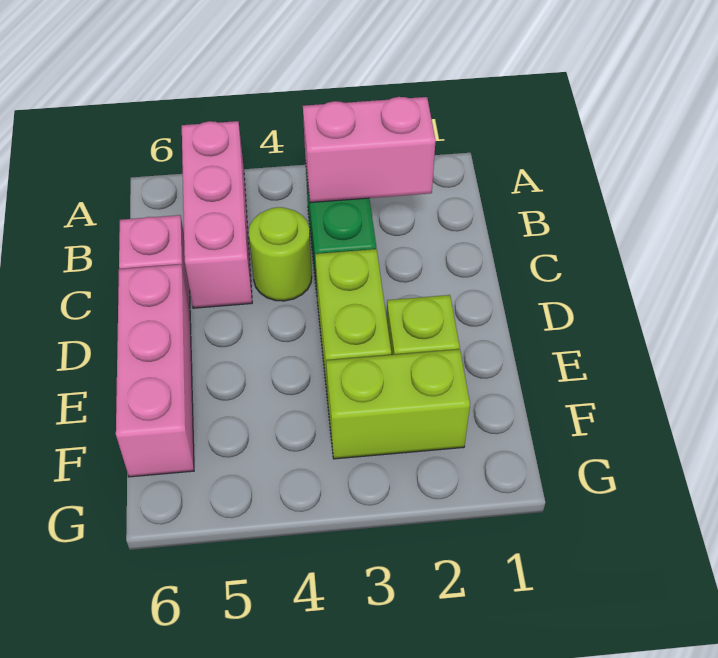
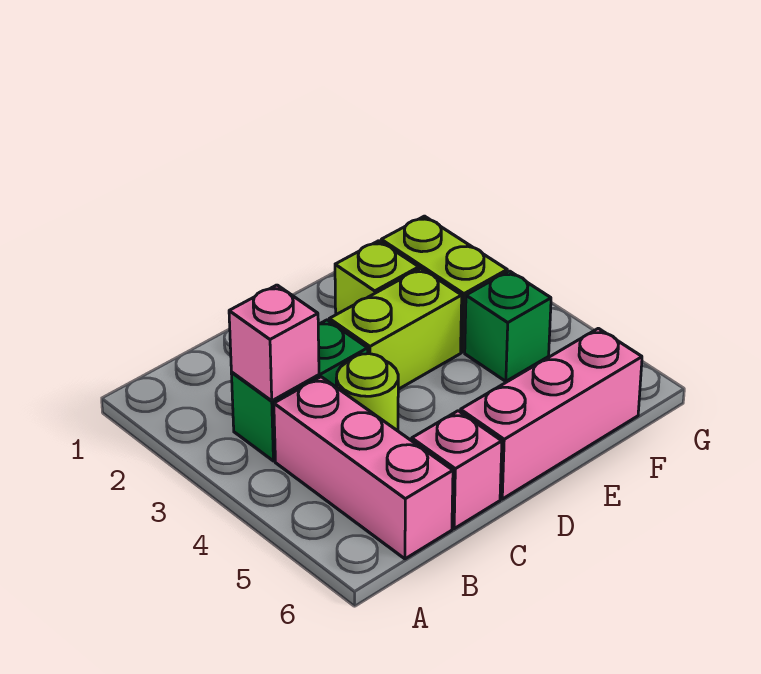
pink 1x3 brick [182,121,252,308] -> pink 1x3 brick turned to [274,377,453,559]
pink 1x2 brick [303,97,436,203] -> pink 1x1 brick [229,285,319,401]
none -> green 1x1 brick [465,271,551,381]

